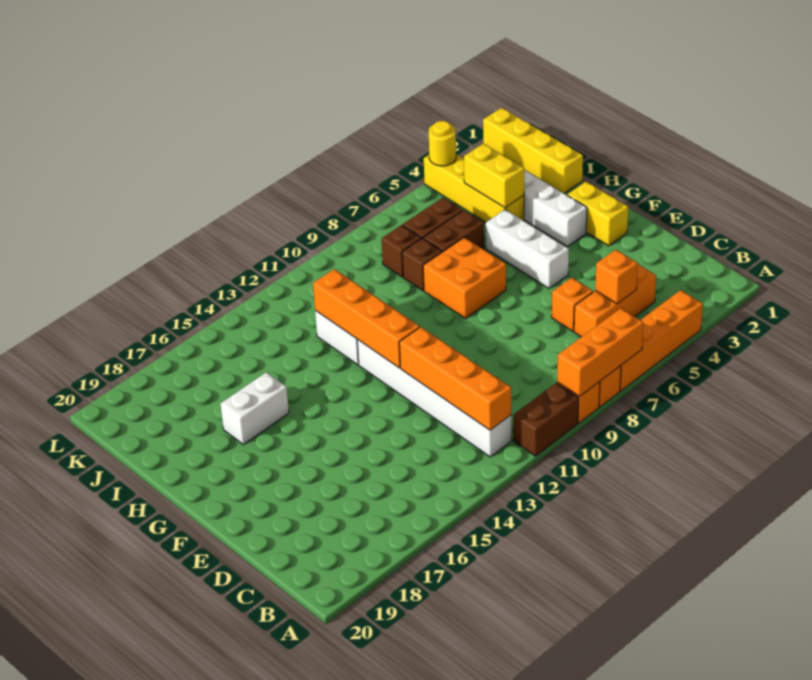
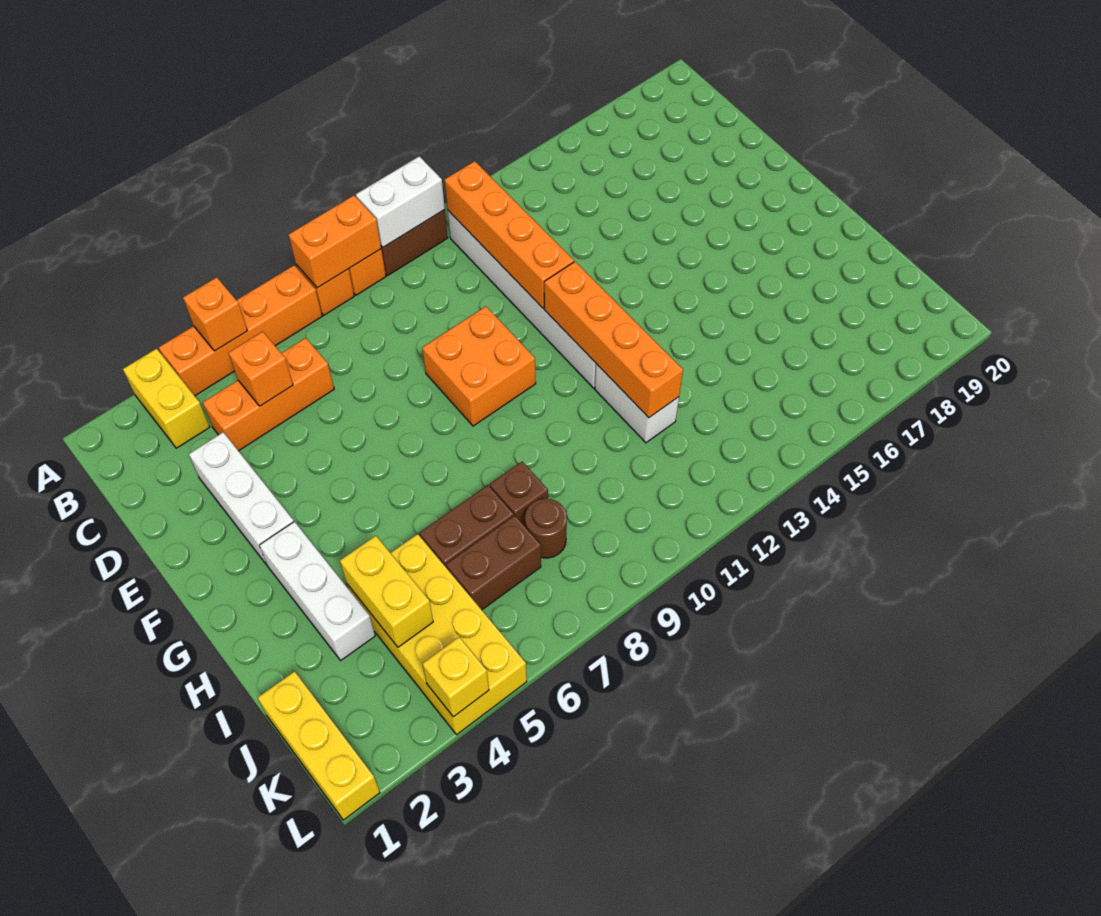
orange 1x3 brick [557,308,643,397] -> orange 1x2 brick [288,195,381,288]
orange 1x1 brick [552,278,593,331] -> orange 1x1 brick moved to [183,277,247,351]
yellow 1x2 brick [567,182,628,246] -> yellow 1x2 brick moved to [123,349,210,448]
white 1x3 brick [486,210,569,288] -> white 1x3 brick moved to [189,432,294,565]
orange 2x2 brick [423,238,506,319] -> orange 2x2 brick moved to [422,306,536,426]
white 1x2 brick [220,372,289,445] -> white 1x2 brick moved to [356,156,445,247]
yellow 1x4 brick [483,108,583,194] -> yellow 1x3 brick [258,671,380,820]
yellow 1x4 brick [424,154,524,222] -> yellow 2x4 brick [347,534,527,735]
brown 1x1 brick [382,225,421,277] -> brown 1x1 round brick [525,499,567,558]
yellow 1x1 round brick [429,121,456,166] -> yellow 1x1 brick [422,637,489,717]

